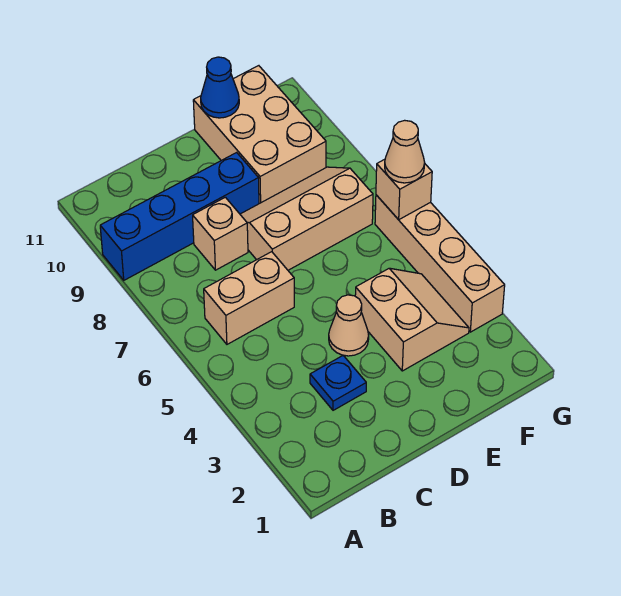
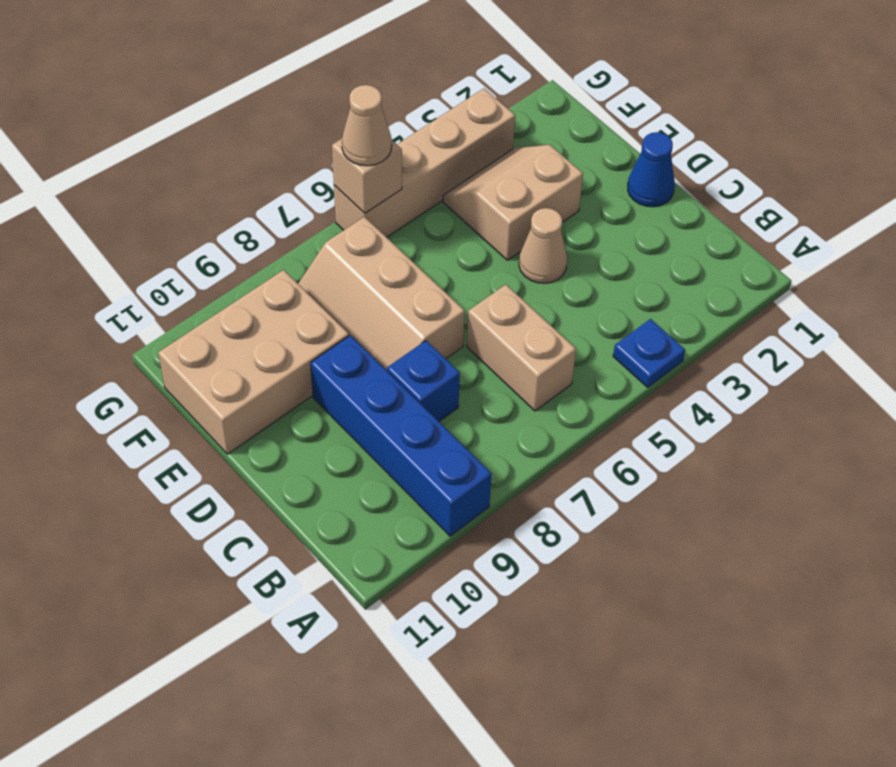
blue 1x1 plate [310,356,366,410] -> blue 1x1 plate moved to [613,319,685,387]
tan 1x1 brick [193,197,248,270] -> blue 1x1 brick [387,341,460,421]
blue 1x1 cone [201,57,239,118] -> blue 1x1 cone moved to [628,132,675,207]

